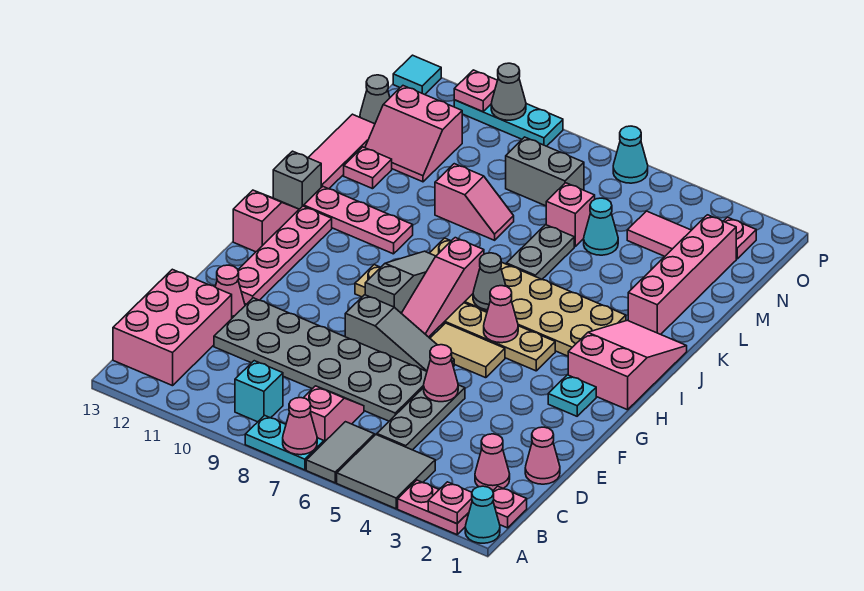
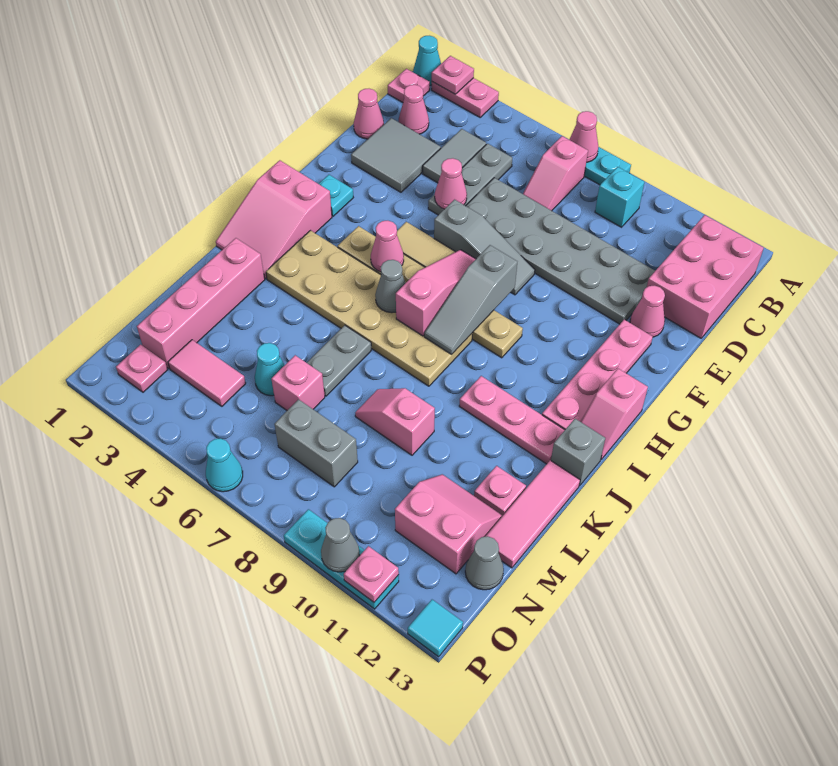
grey 2x2 tile [337,435,435,509] -> grey 2x2 tile moved to [351,118,441,192]
grey 1x2 tile [306,422,374,483] -> grey 1x2 tile moved to [423,129,486,183]
grey 1x3 slope [345,295,454,371] -> grey 1x3 slope turned to [434,200,535,295]

